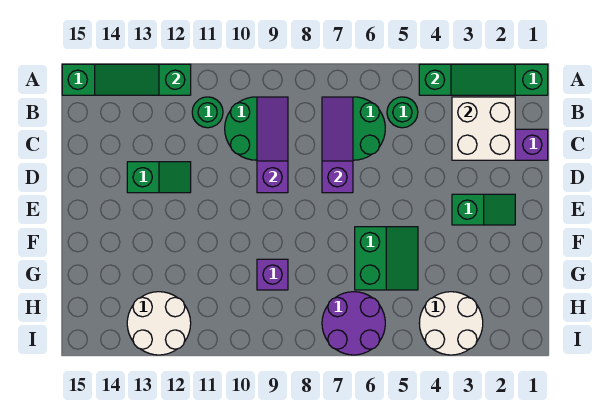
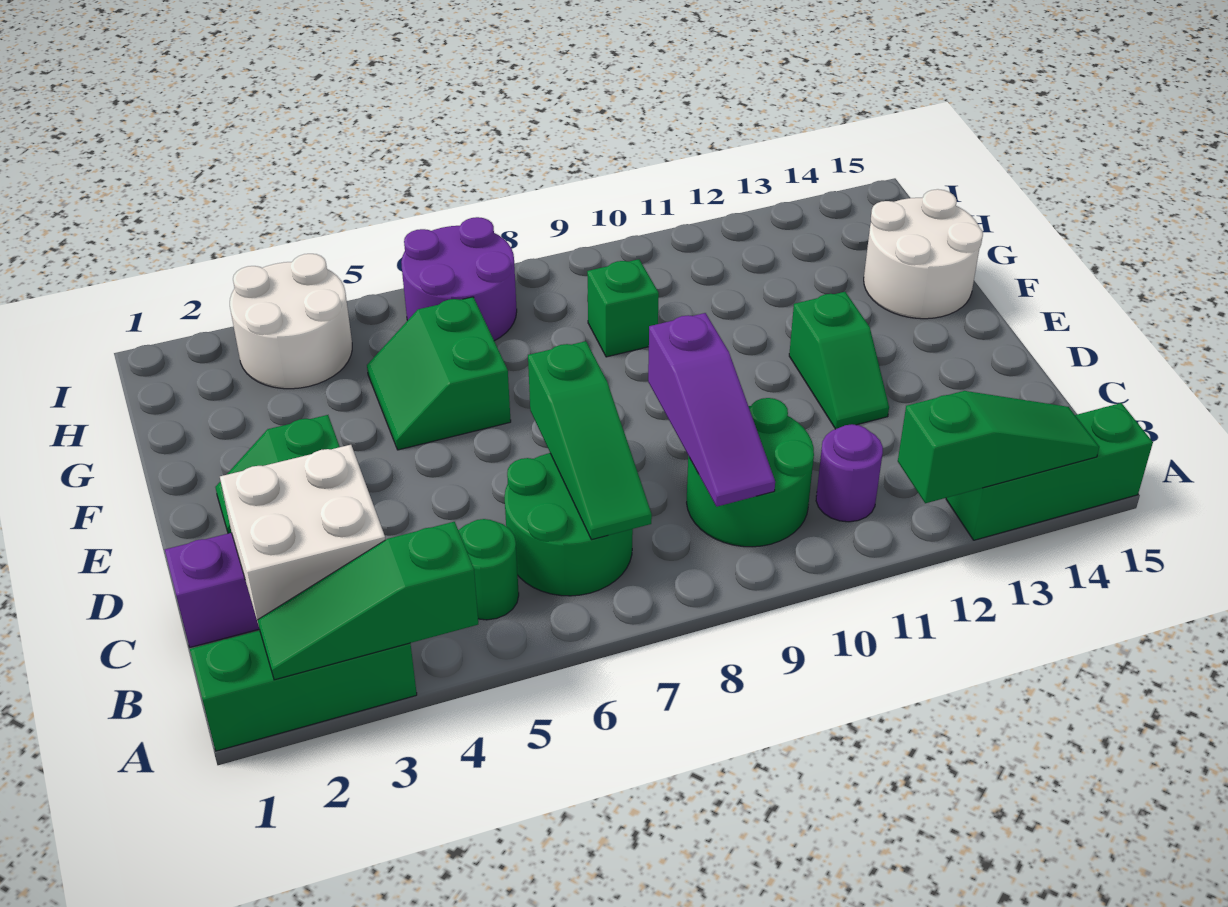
purple 1x3 slope [322,97,353,193] -> green 1x3 slope [528,341,652,540]
green 1x1 round brick [192,97,223,128] -> purple 1x1 round brick [816,424,883,522]
green 1x2 slope [127,162,191,193] -> green 1x2 slope turned to [789,292,889,429]
purple 1x1 brick [257,259,288,290] -> green 1x1 brick [587,259,659,357]
white 2x2 round brick [127,292,191,355] -> white 2x2 round brick moved to [864,189,983,319]

